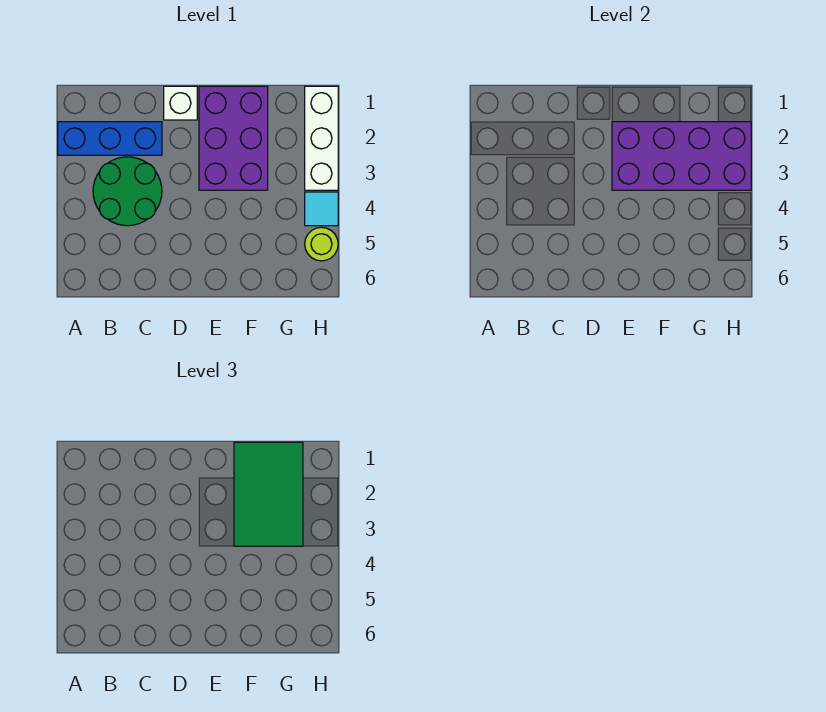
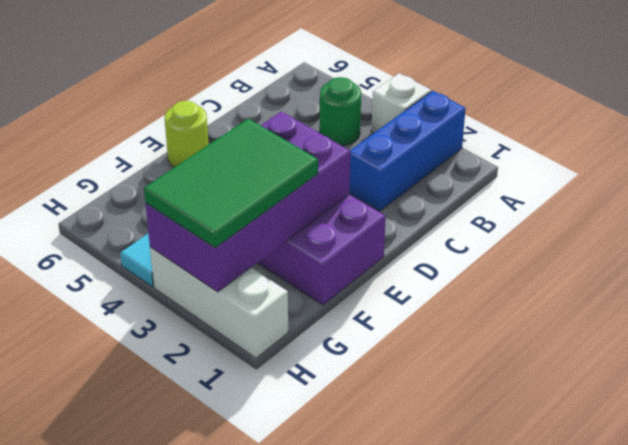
green 2x2 round brick [93,157,162,226] -> green 1x1 round brick [320,77,361,146]
white 1x1 brick [164,86,197,120] -> white 1x1 brick moved to [371,73,431,133]
green 2x3 tile [234,442,303,546] -> green 2x3 tile turned to [144,119,318,248]
lime 1x1 round brick [305,227,338,261] -> lime 1x1 round brick moved to [165,101,208,167]

